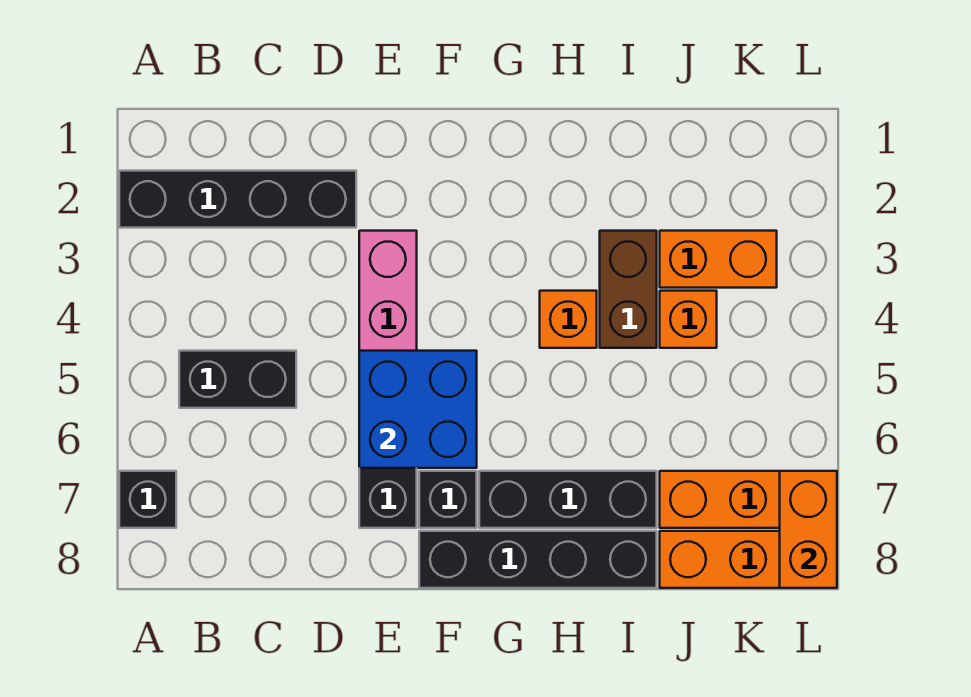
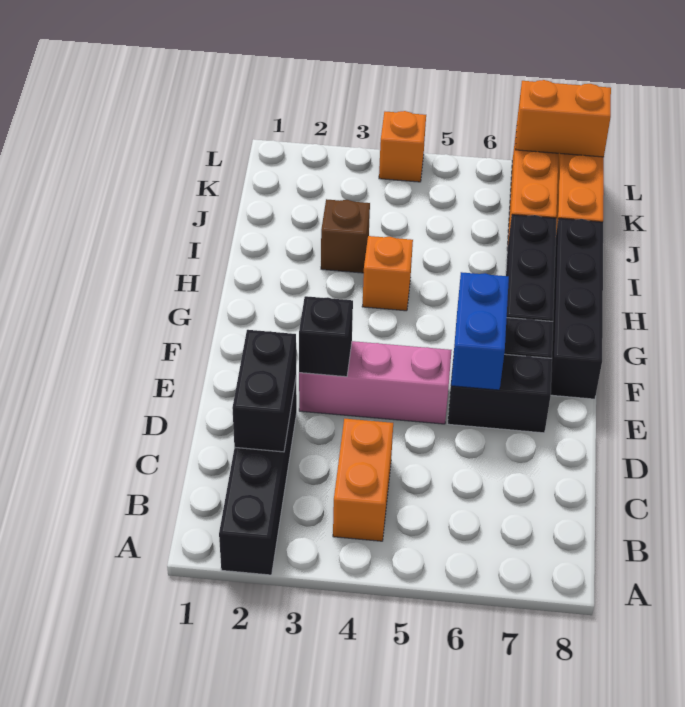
black 1x1 brick [119,471,176,528] -> black 1x1 brick moved to [299,296,353,377]
black 1x2 brick [179,351,296,408] -> black 1x2 brick moved to [232,330,296,452]
blue 2x2 brick [359,351,477,468] -> blue 1x2 brick [451,272,509,390]
brown 1x2 brick [600,231,657,348] -> brown 1x1 brick [321,199,370,273]
orange 1x2 brick [660,231,777,288] -> orange 1x2 brick moved to [333,419,393,541]
orange 1x1 brick [660,291,717,348] -> orange 1x1 brick moved to [379,111,426,182]

